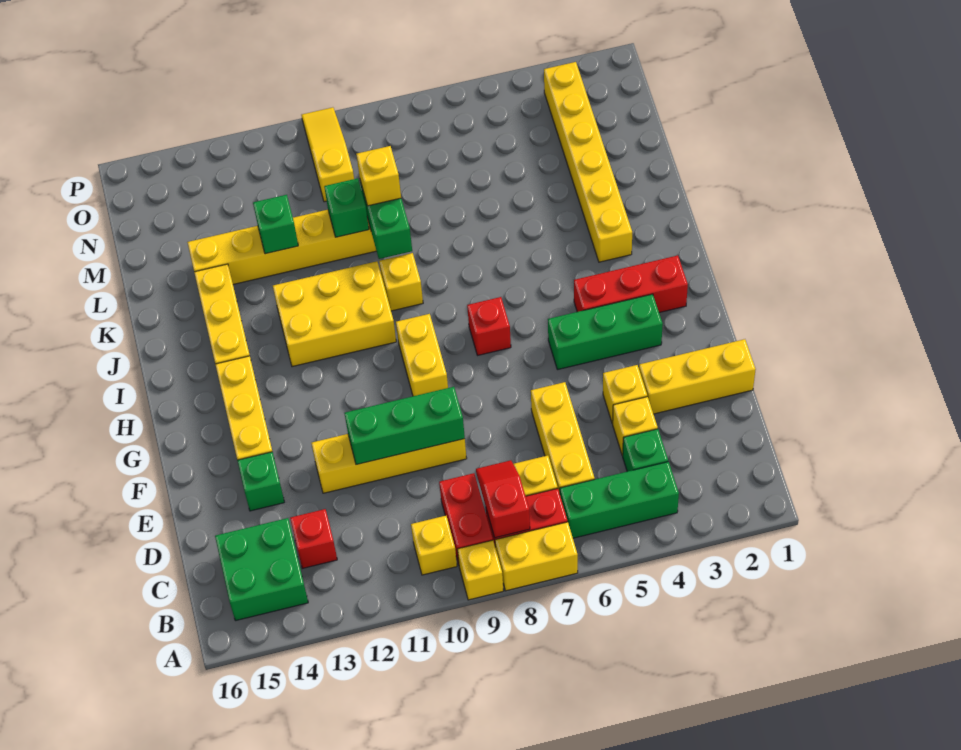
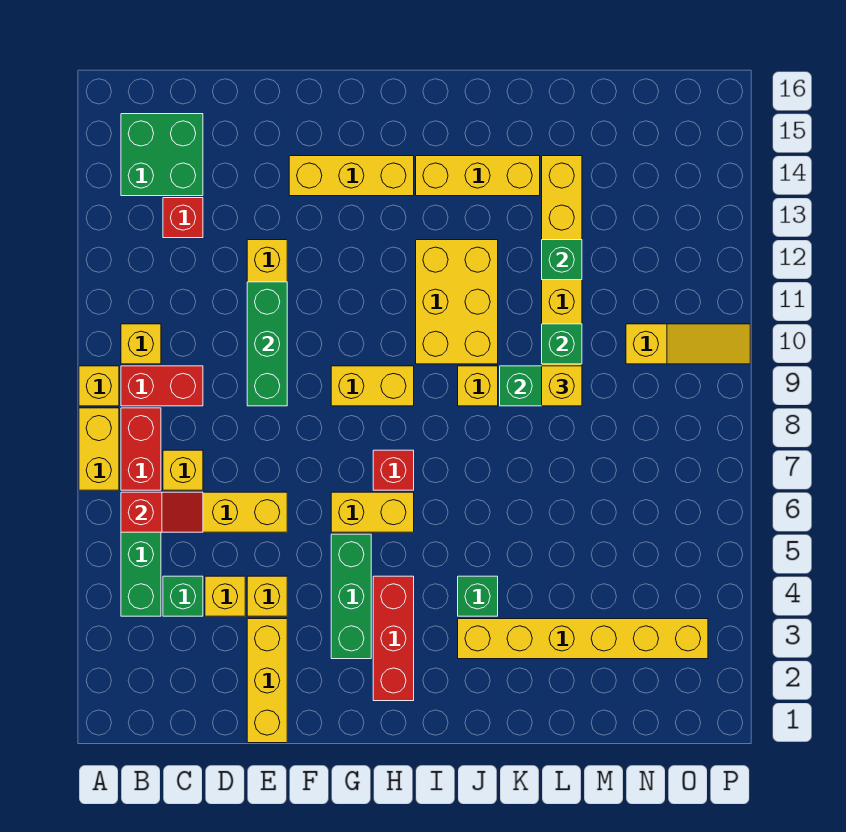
red 1x2 slope [476,460,530,538] -> red 1x2 slope moved to [121,492,203,532]
green 1x1 brick [237,452,284,511] -> green 1x1 brick moved to [458,576,498,616]
none -> yellow 1x2 brick [331,492,414,532]

